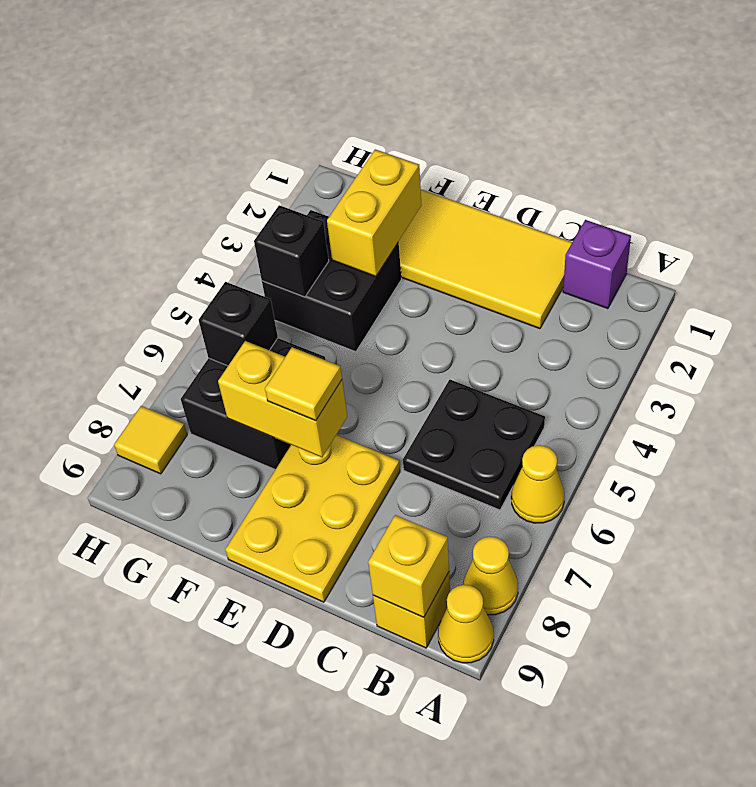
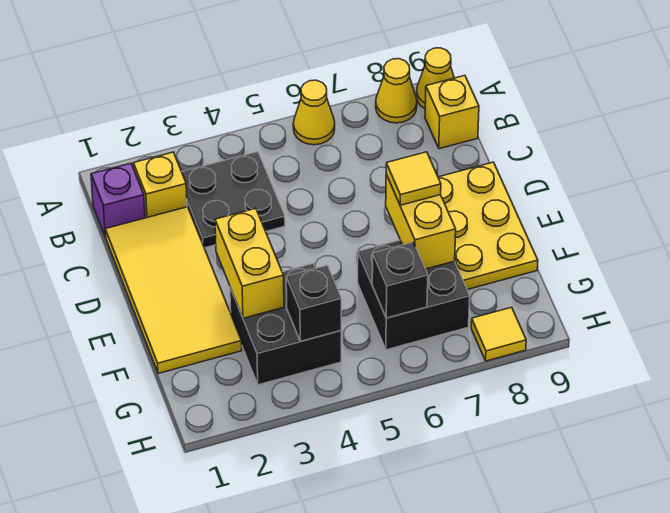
black 2x2 plate [403,380,545,510] -> black 2x2 plate moved to [182,152,285,248]
yellow 1x1 brick [368,515,449,618] -> yellow 1x1 brick moved to [133,152,187,218]
yellow 2x3 plate [225,435,400,602] -> yellow 2x3 plate turned to [438,162,538,290]
yellow 1x2 brick [327,149,422,276] -> yellow 1x2 brick turned to [215,208,284,318]

